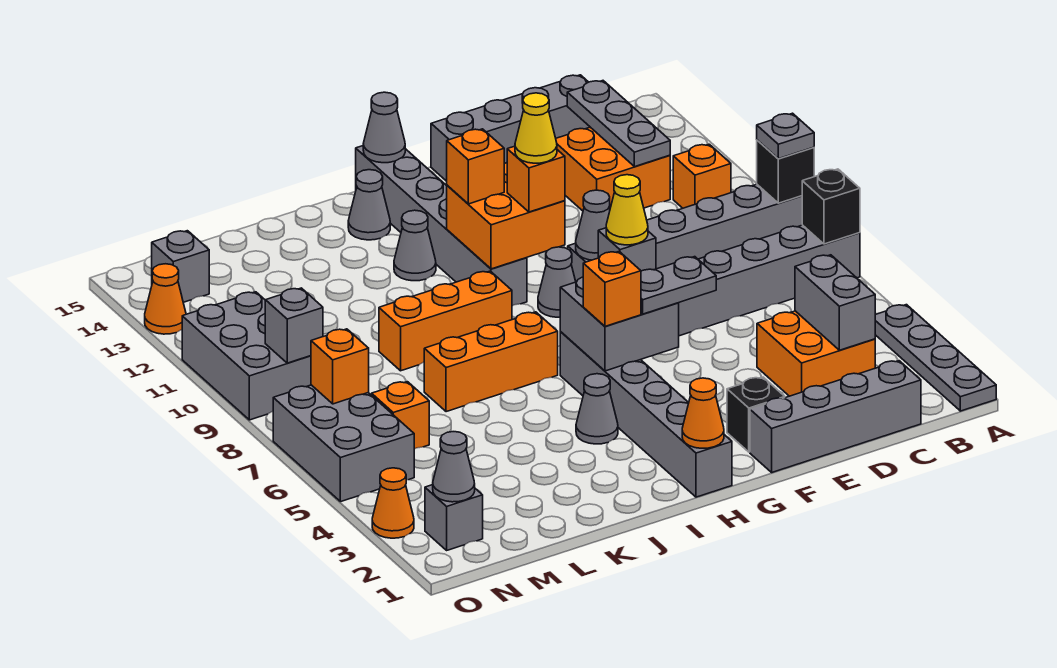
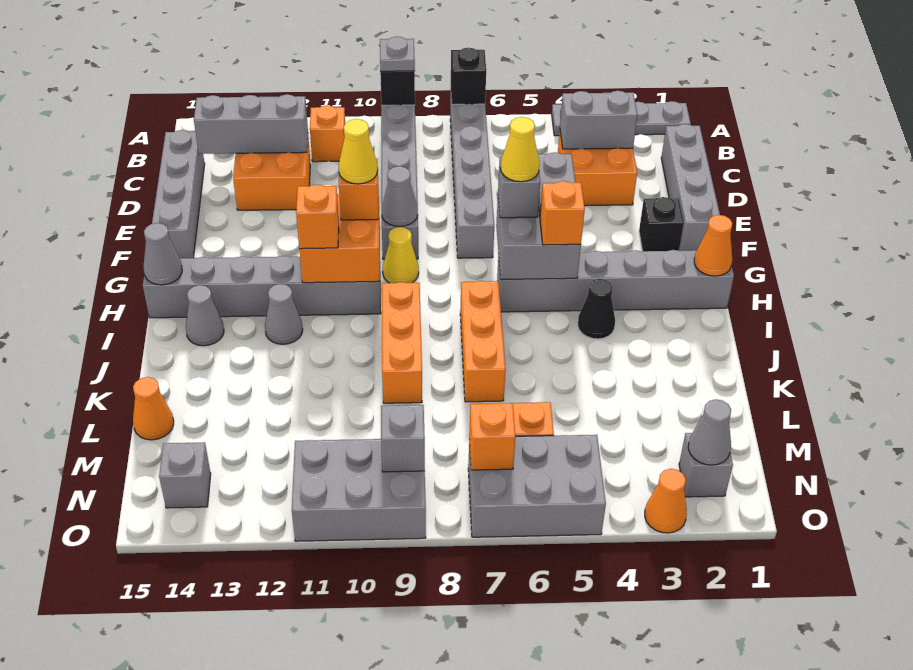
grey 1x3 plate [567,81,670,167] -> grey 1x3 brick [194,94,308,154]
grey 1x1 cone [538,247,576,317] -> yellow 1x1 cone [383,227,419,283]
grey 1x1 cone [576,374,618,444] -> black 1x1 cone [578,279,615,339]
orange 1x1 cone [145,264,186,334] -> orange 1x1 cone moved to [133,377,174,440]

